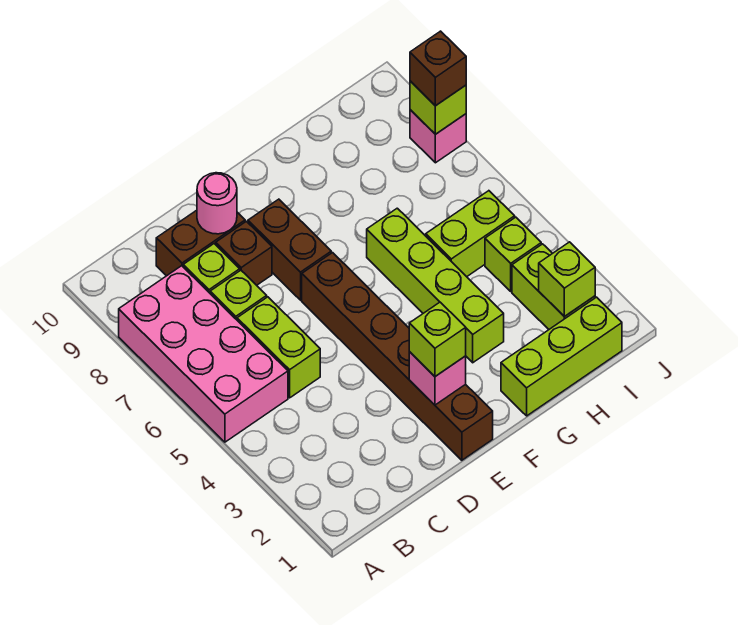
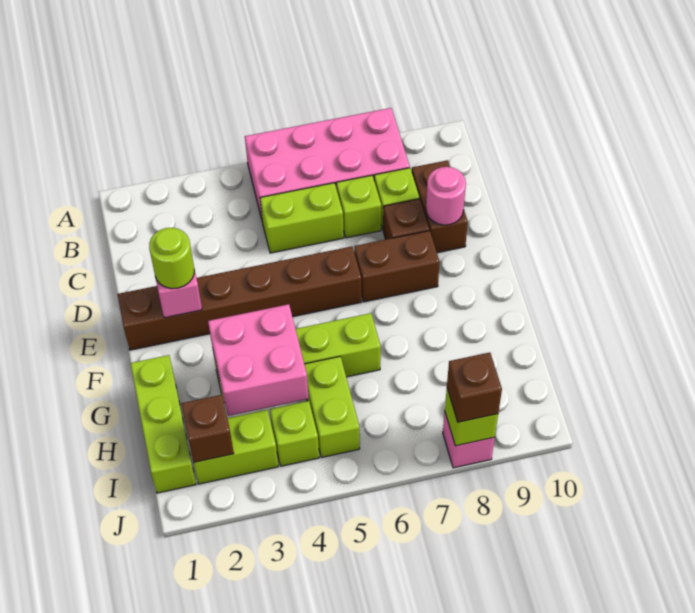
lime 1x1 brick [409,302,466,376] -> lime 1x1 round brick [149,228,194,289]
none -> pink 2x2 brick [208,304,309,416]
lime 1x1 brick [539,242,595,317] -> brown 1x1 brick [181,395,234,462]

